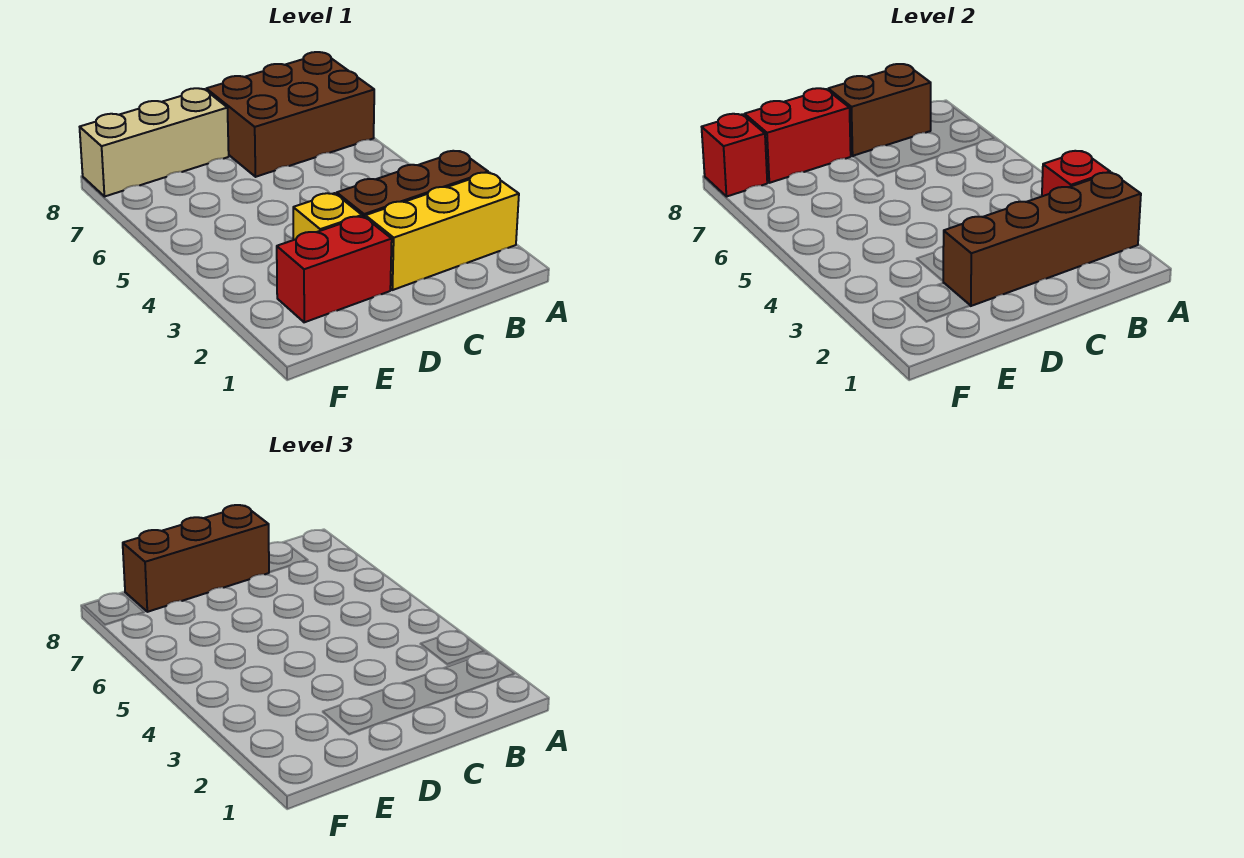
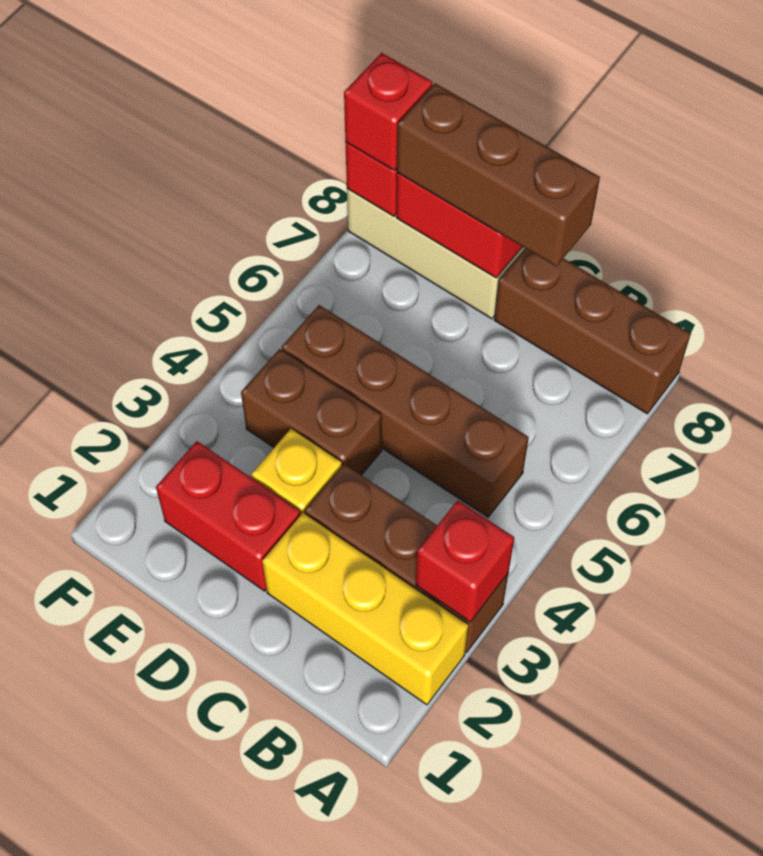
brown 1x4 brick [943,173,1141,306] -> brown 1x4 brick moved to [282,305,529,517]
brown 2x3 brick [206,52,374,177] -> brown 1x3 brick [494,249,691,414]
brown 1x2 brick [828,64,931,156] -> brown 1x2 brick moved to [241,349,382,475]
none -> red 1x1 brick [344,53,432,171]

